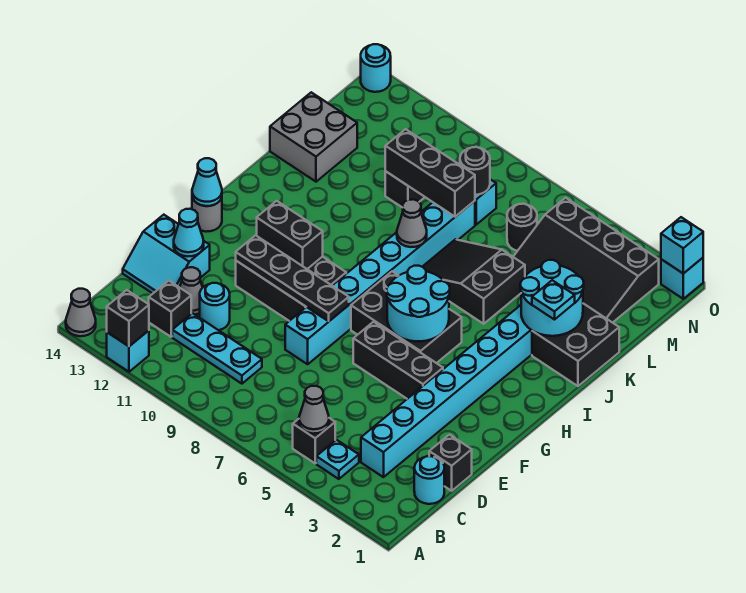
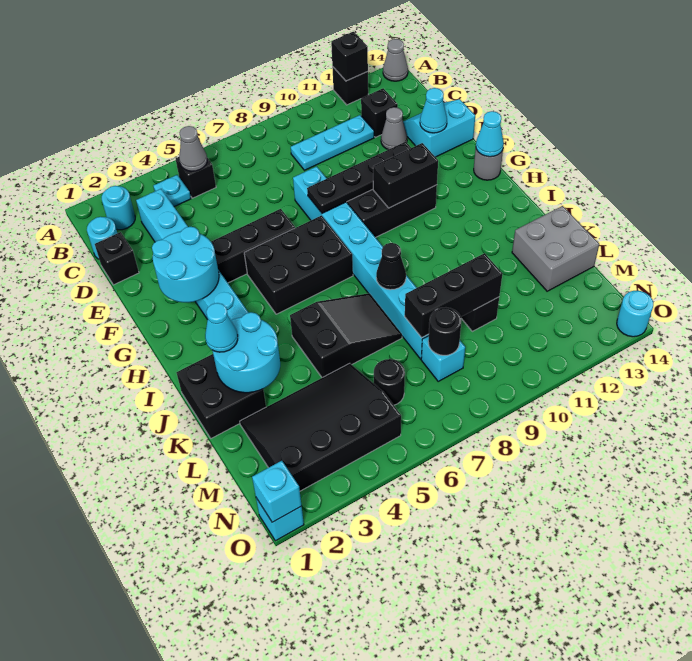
cyan 1x1 brick [107,331,149,372] -> black 1x1 brick [332,67,368,105]
cyan 1x1 round brick [200,283,230,330] -> cyan 1x1 round brick moved to [102,186,135,230]
cyan 2x2 round brick [386,266,450,341] -> cyan 2x2 round brick moved to [152,227,219,302]
cyan 1x1 plate [532,280,575,320] -> cyan 1x1 cone [205,303,238,352]
grey 1x1 cone [397,199,427,247] -> black 1x1 cone [376,243,406,290]

